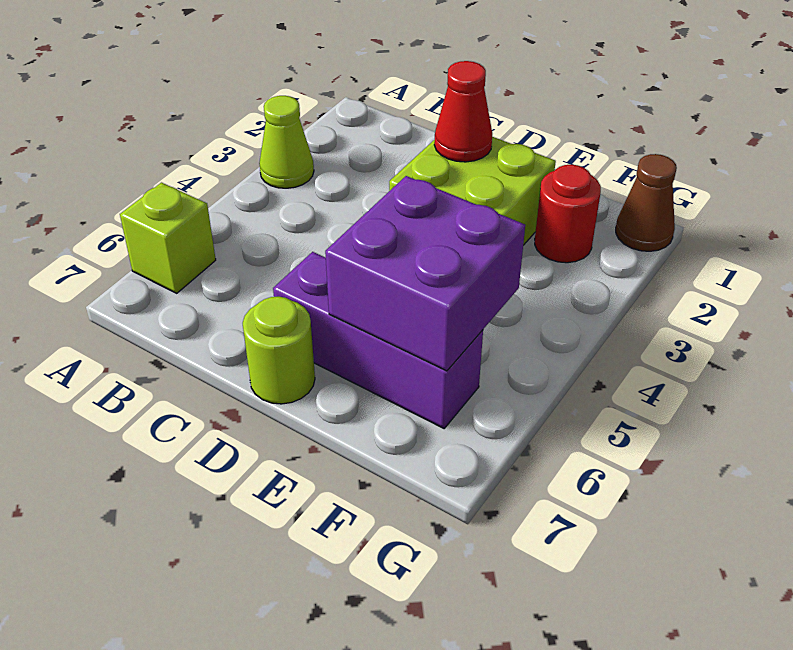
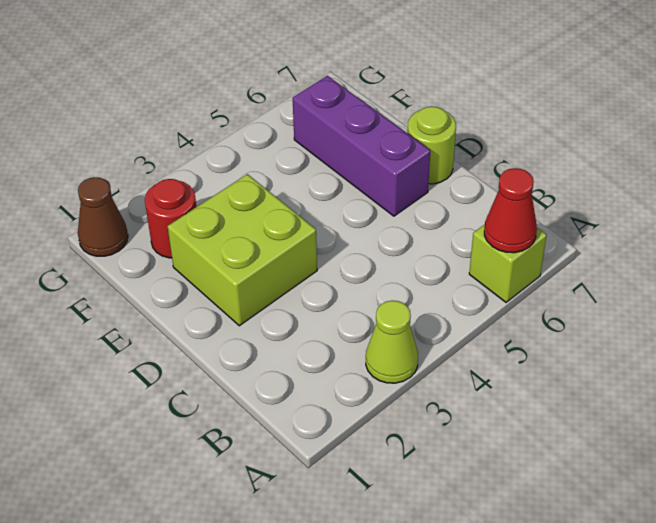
red 1x1 cone [434,61,492,162] -> red 1x1 cone moved to [484,168,537,253]
purple 2x2 brick [325,176,525,371] -> none

